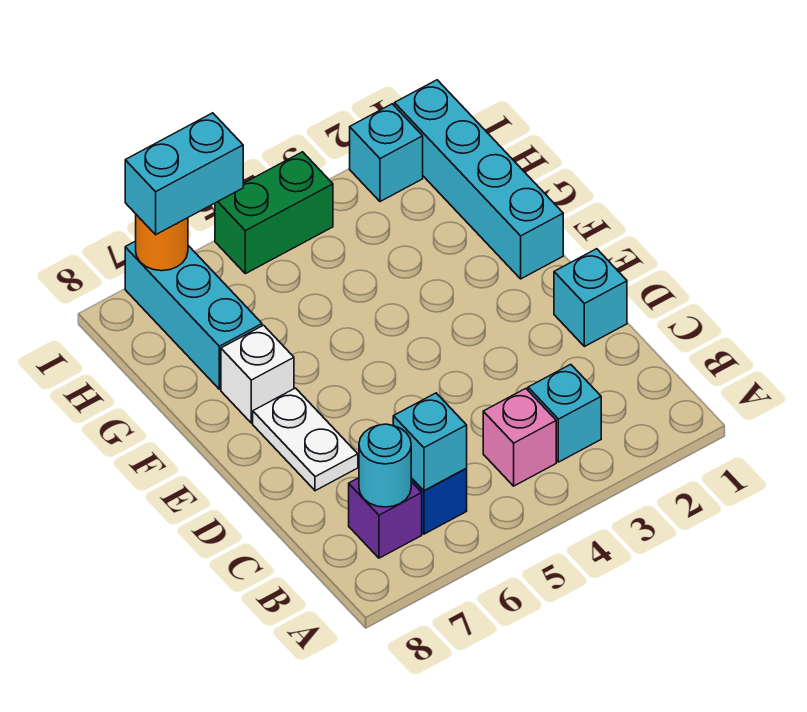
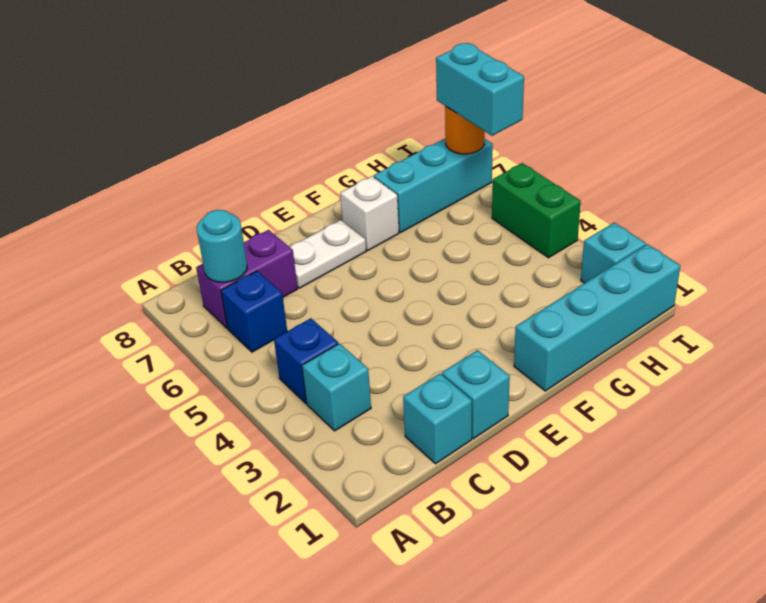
pink 1x1 brick [483,389,556,486] -> blue 1x1 brick [274,318,338,403]
cyan 1x1 brick [393,393,467,491] -> cyan 1x1 brick moved to [403,374,472,464]
purple 1x1 brick [349,478,422,558] -> purple 1x2 brick [196,230,298,328]

